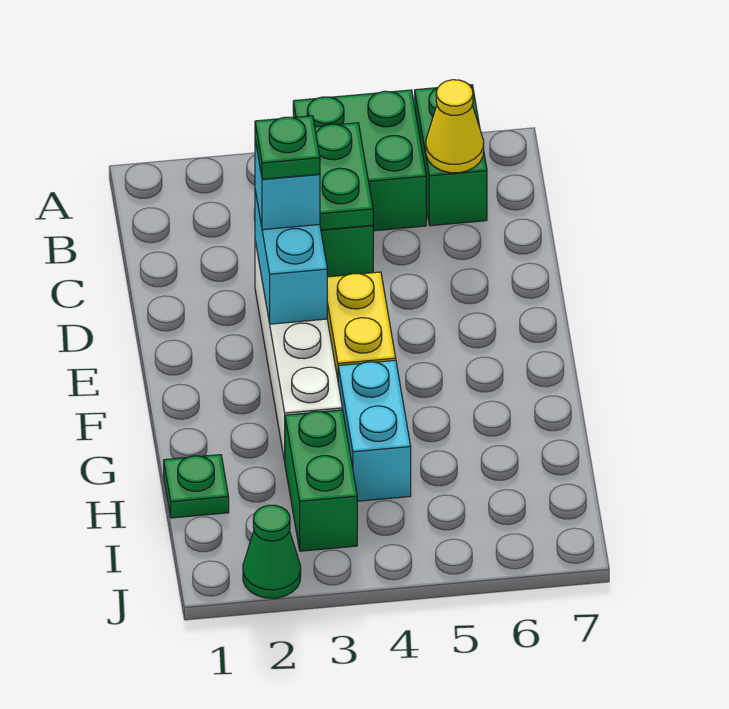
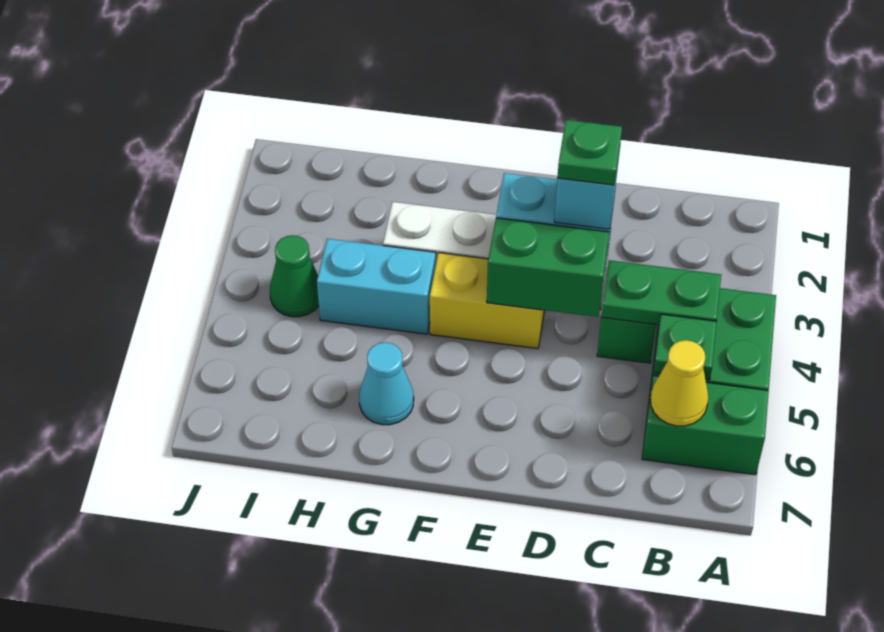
none -> cyan 1x1 cone [359,342,414,425]
green 1x1 plate [164,455,229,518] -> green 1x1 plate moved to [654,314,717,380]
green 1x2 brick [285,410,357,551] -> green 1x2 brick moved to [487,218,609,317]
green 1x1 cone [243,505,301,598] -> green 1x1 cone moved to [270,235,319,317]

